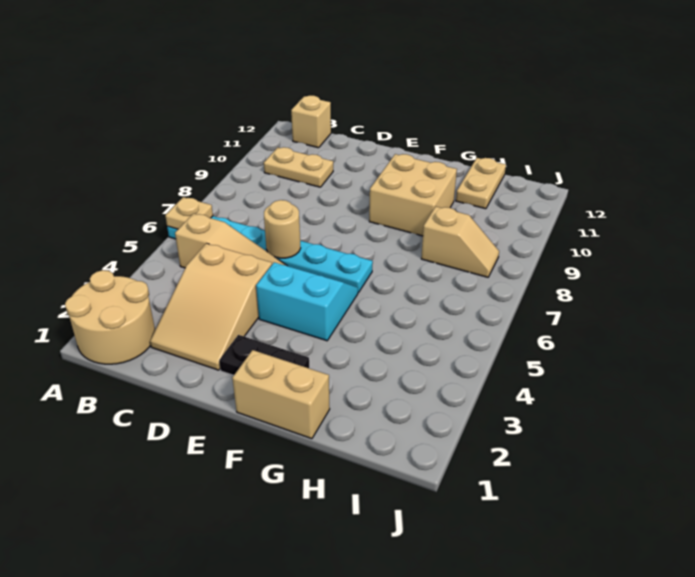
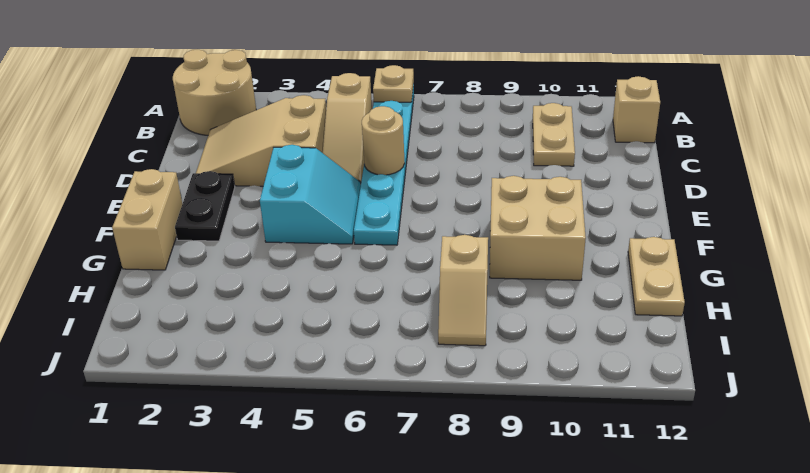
tan 1x2 plate [456,158,506,209] -> tan 1x2 plate turned to [628,237,685,316]

